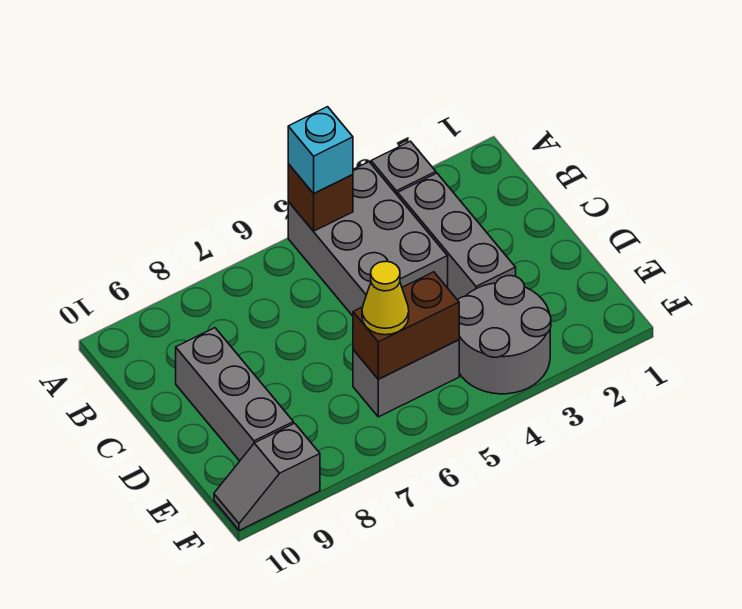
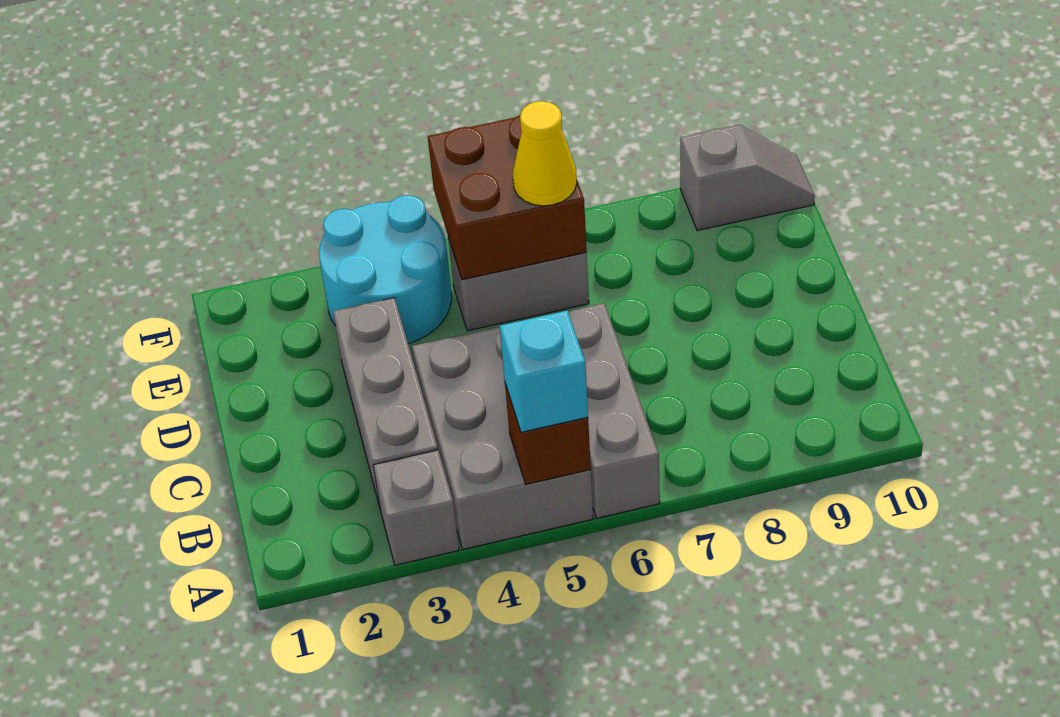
grey 1x3 brick [176,328,293,461] -> grey 1x3 brick moved to [568,303,660,518]
grey 2x2 round brick [458,276,551,394] -> cyan 2x2 round brick [319,195,452,344]
brown 1x2 brick [353,272,459,379] -> brown 2x2 brick [428,115,587,280]

